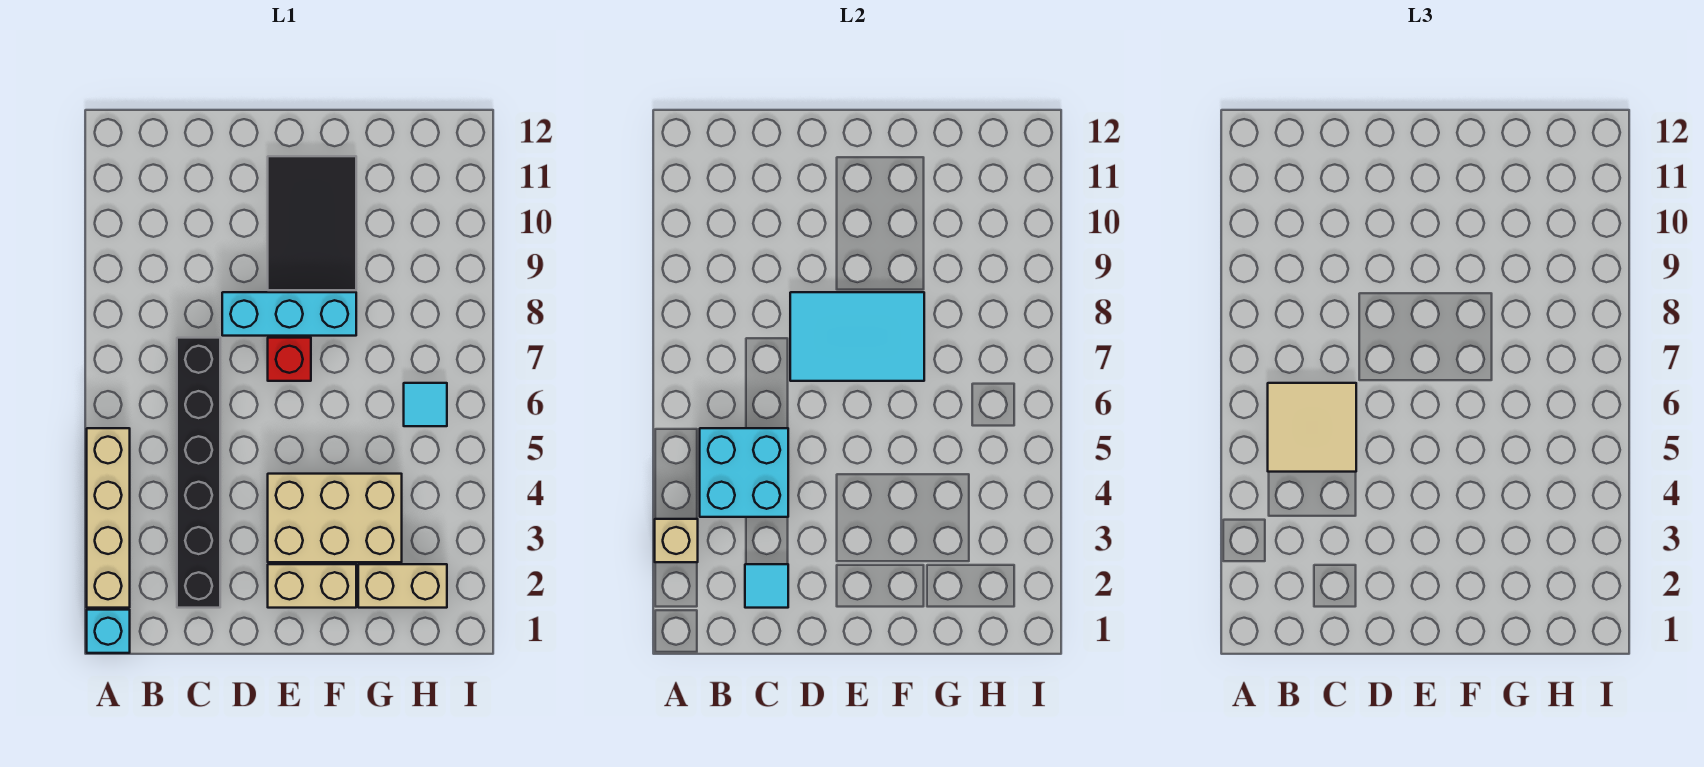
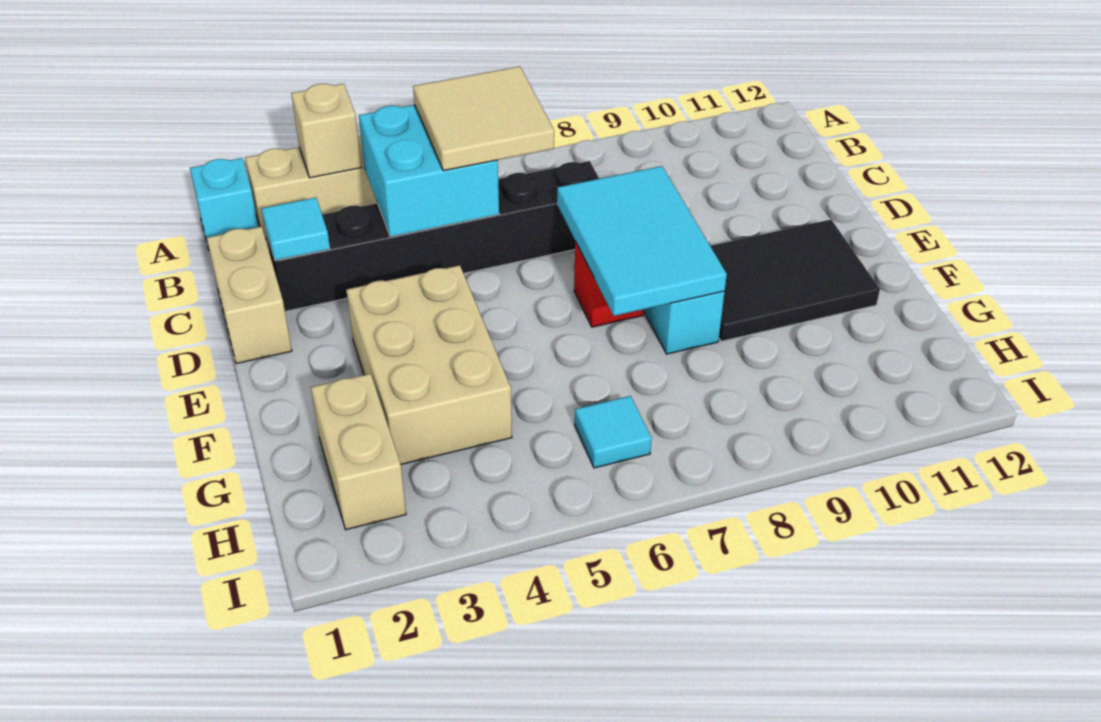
tan 1x2 brick [268,564,356,608] -> tan 1x2 brick moved to [207,227,292,364]

